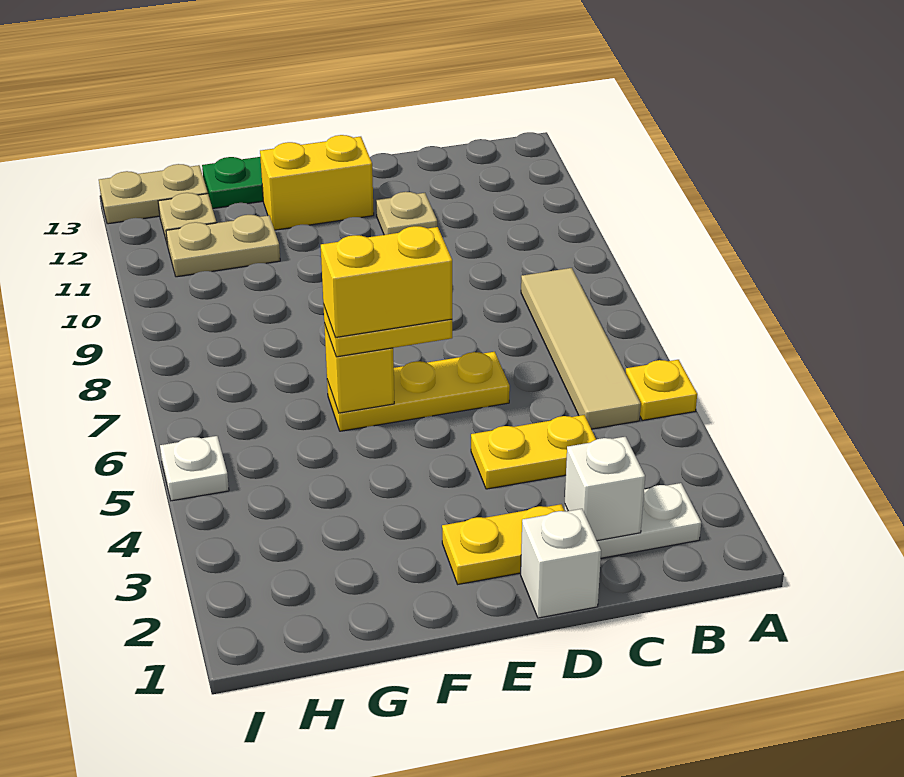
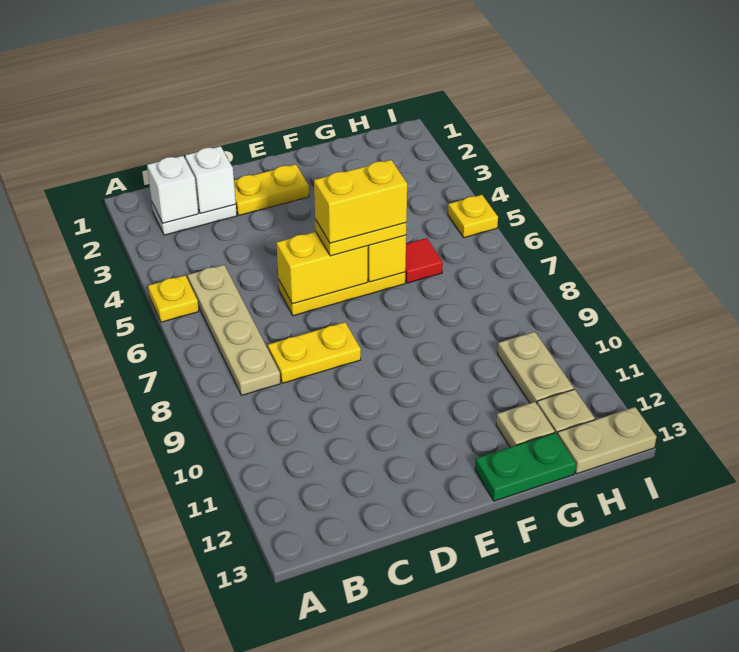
tan 1x4 tile [521,268,641,429] -> tan 1x4 plate [188,265,280,395]
yellow 1x2 plate [471,415,596,489] -> yellow 1x2 plate moved to [268,322,361,383]
white 1x1 brick [521,509,601,618] -> white 1x1 brick moved to [147,156,198,223]
tan 1x1 plate [376,192,437,235] -> tan 1x1 plate moved to [496,402,555,447]
yellow 1x2 brick [260,135,374,230] -> yellow 1x2 brick moved to [276,232,368,304]
none -> red 1x1 tile [405,238,443,283]
tan 1x2 plate [166,215,280,277] -> tan 1x2 plate turned to [498,332,574,403]
white 1x1 plate [160,436,229,501] -> yellow 1x1 plate [448,195,498,238]

